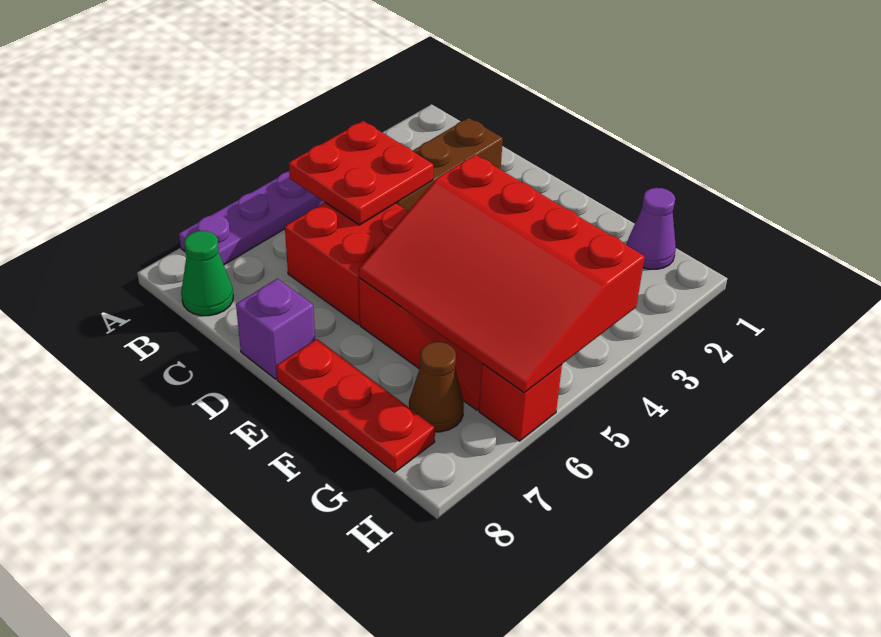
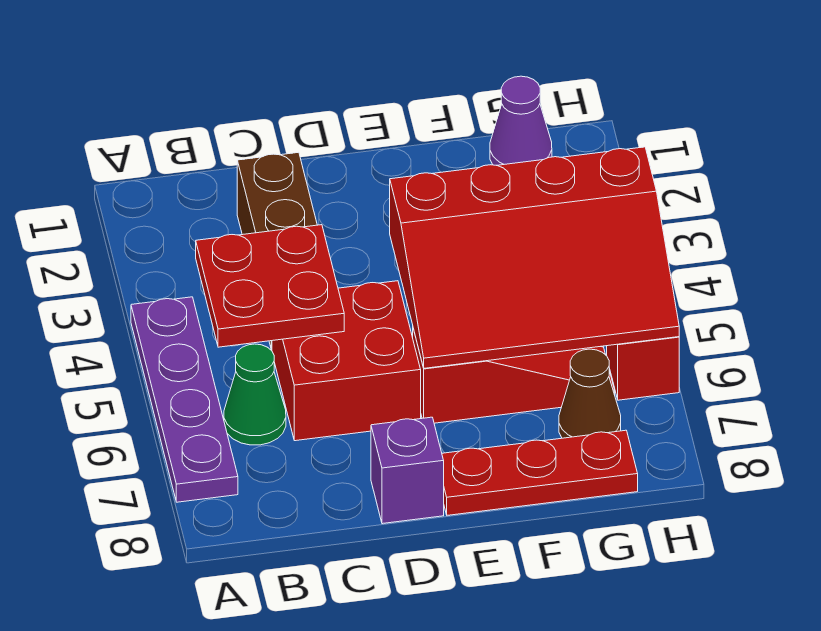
green 1x1 cone [181,231,233,316] -> green 1x1 cone moved to [224,344,286,445]

